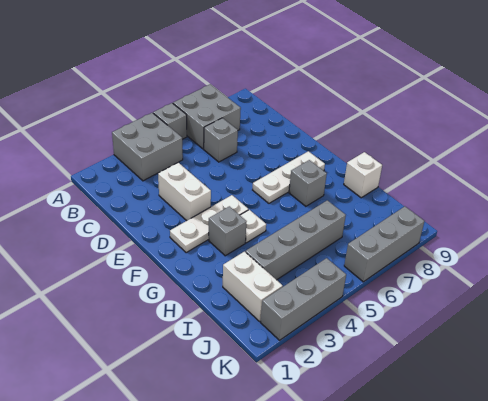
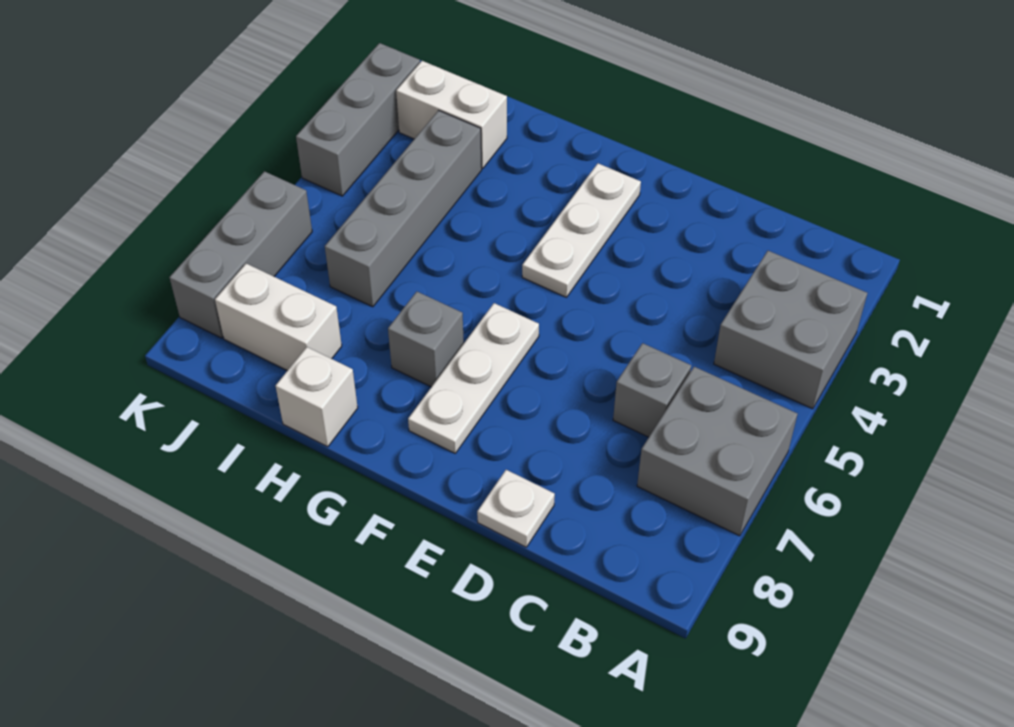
grey 1x1 brick [153,103,187,139] -> none
white 1x2 brick [158,162,211,221] -> white 1x2 brick moved to [215,264,342,371]
grey 1x1 brick [209,206,247,256] -> none
white 1x1 plate [240,210,266,243] -> white 1x1 plate moved to [477,470,555,547]

